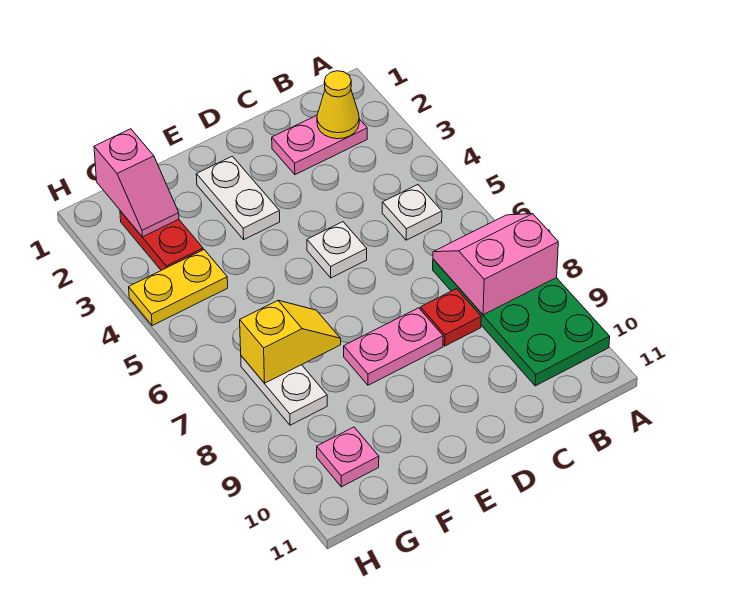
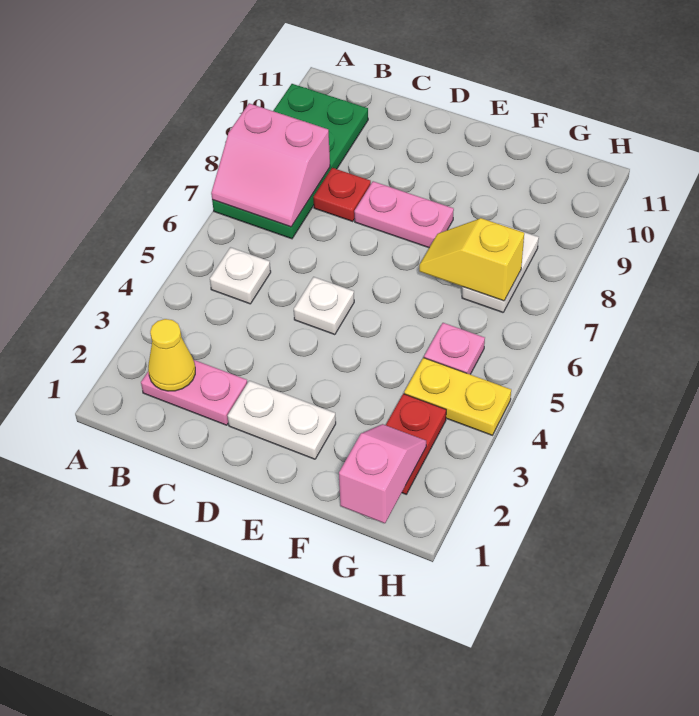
white 1x2 plate [196,156,280,239] -> white 1x2 plate turned to [228,381,336,459]
pink 1x1 plate [317,427,379,487] -> pink 1x1 plate moved to [424,323,485,374]

